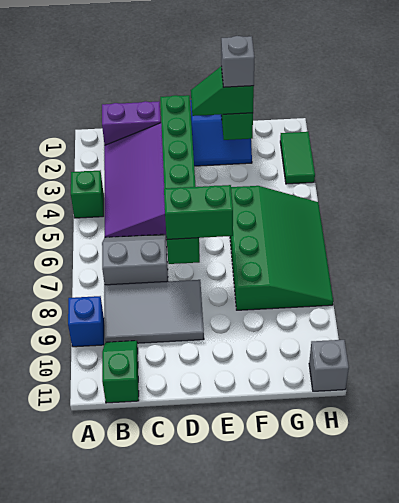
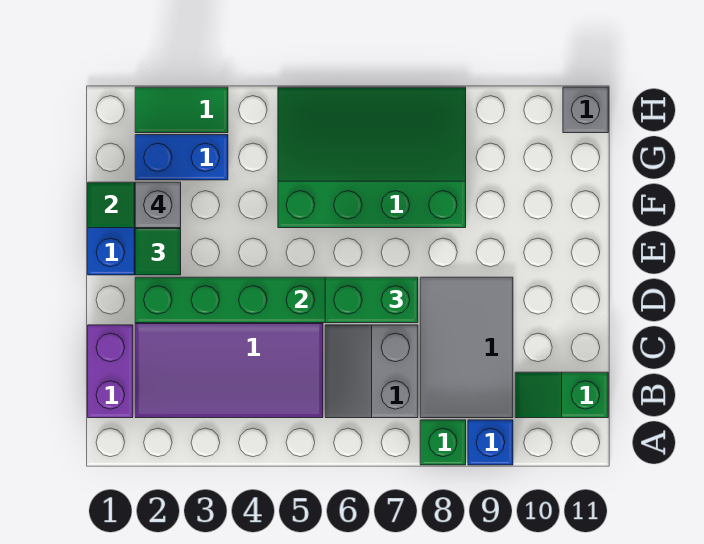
green 1x1 brick [71,171,104,218] -> green 1x1 brick moved to [420,420,466,465]
green 1x2 brick [164,185,233,239] -> green 1x2 brick turned to [325,277,418,323]
none -> blue 1x2 brick [135,135,228,180]

